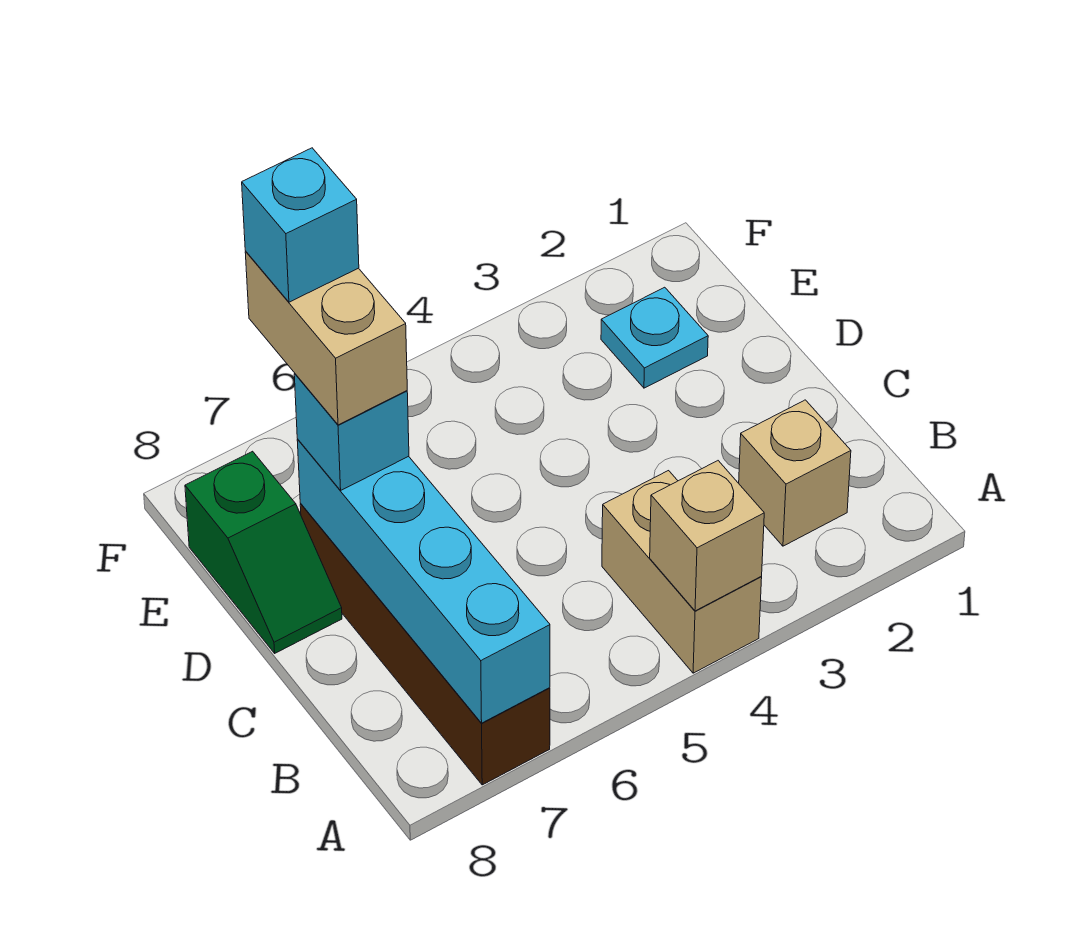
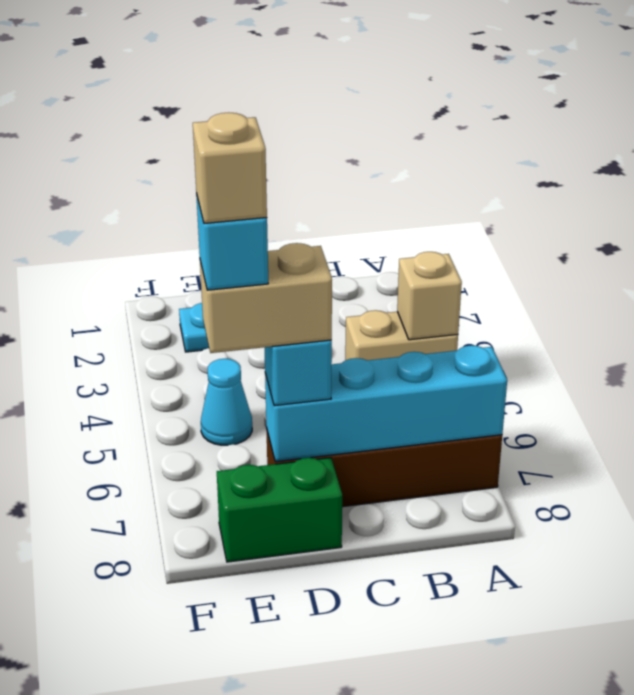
tan 1x1 brick [739,400,851,546] -> tan 1x1 brick moved to [193,113,267,223]
green 1x2 slope [185,451,342,653] -> green 1x2 brick [217,458,342,562]
none -> cyan 1x1 cone [201,359,252,445]

